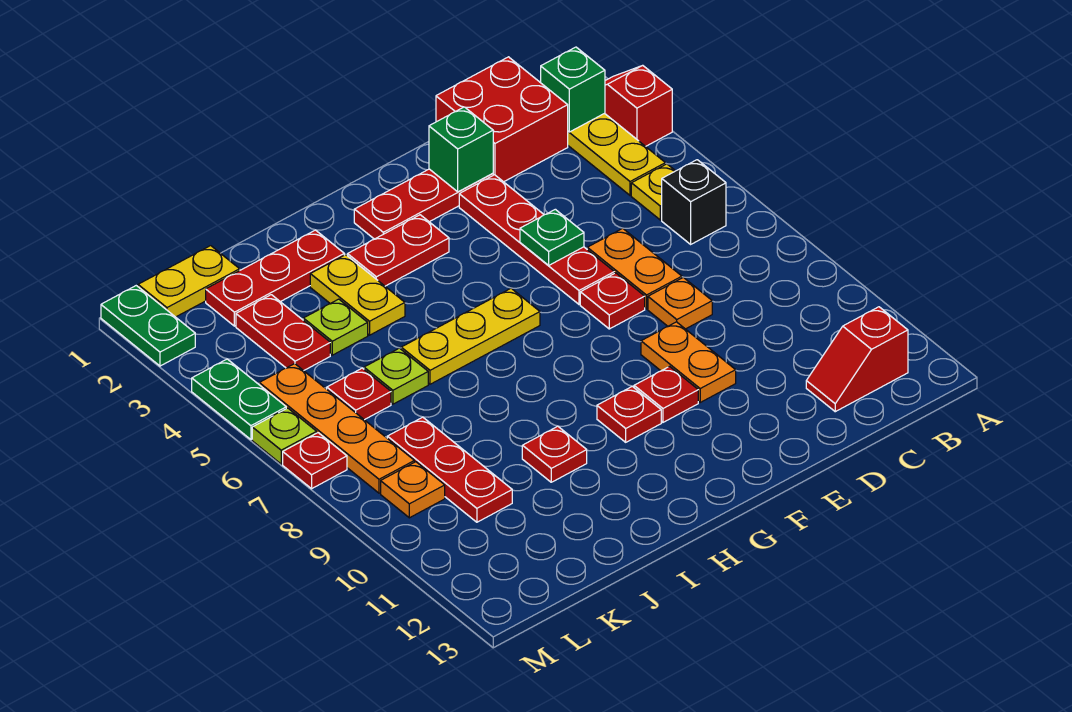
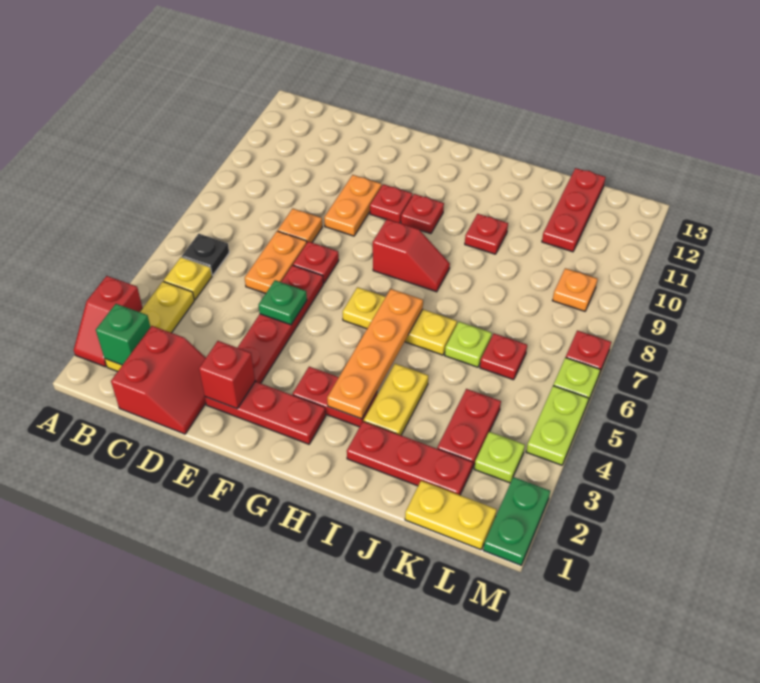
black 1x1 brick [662,160,726,244] -> black 1x1 plate [182,234,229,275]
red 1x2 slope [806,307,908,412] -> red 1x2 slope moved to [373,219,450,292]
red 2x2 brick [436,57,568,182] -> red 2x2 slope [111,326,206,434]
green 1x1 brick [429,107,493,192] -> red 1x1 brick [199,341,255,409]
lime 1x1 plate [303,299,368,355] -> lime 1x1 plate moved to [474,432,525,483]
red 1x3 plate [387,417,512,522] -> red 1x3 plate moved to [542,168,606,252]
orange 1x4 plate [259,364,414,493] -> orange 1x4 plate moved to [327,289,423,419]
green 1x2 plate [192,359,286,440] -> lime 1x2 plate [526,386,588,465]

